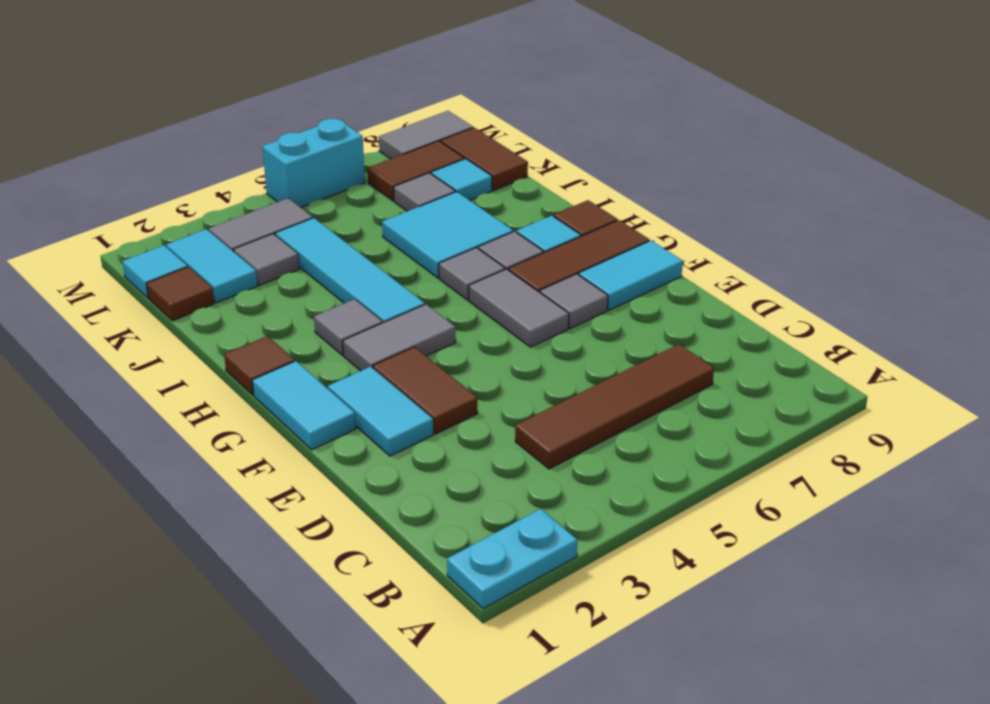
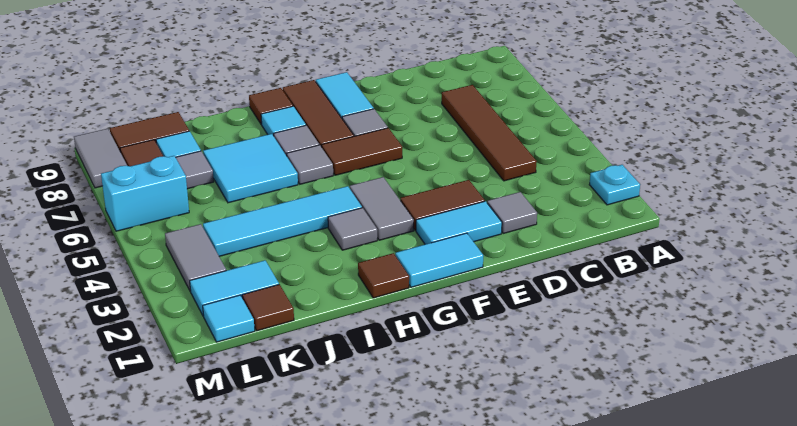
cyan 1x2 plate [447,509,577,609] -> cyan 1x1 plate [589,165,640,205]
grey 1x2 tile [469,269,569,347] -> brown 1x2 tile [322,128,402,175]
grey 1x1 tile [233,234,299,285] -> grey 1x1 tile moved to [487,192,537,234]
cyan 1x2 brick [262,119,365,208] -> cyan 1x2 brick turned to [101,156,189,231]

